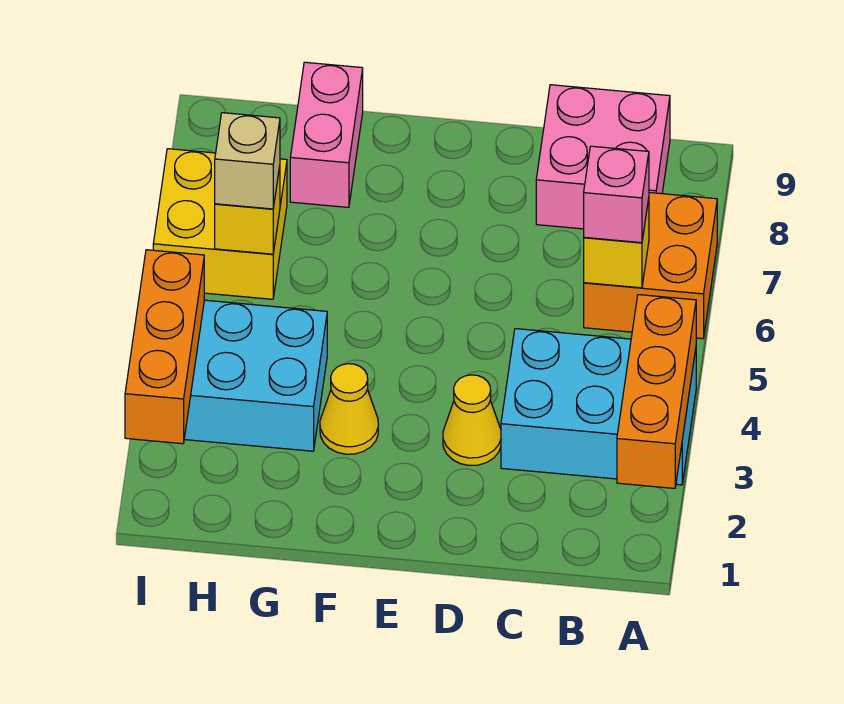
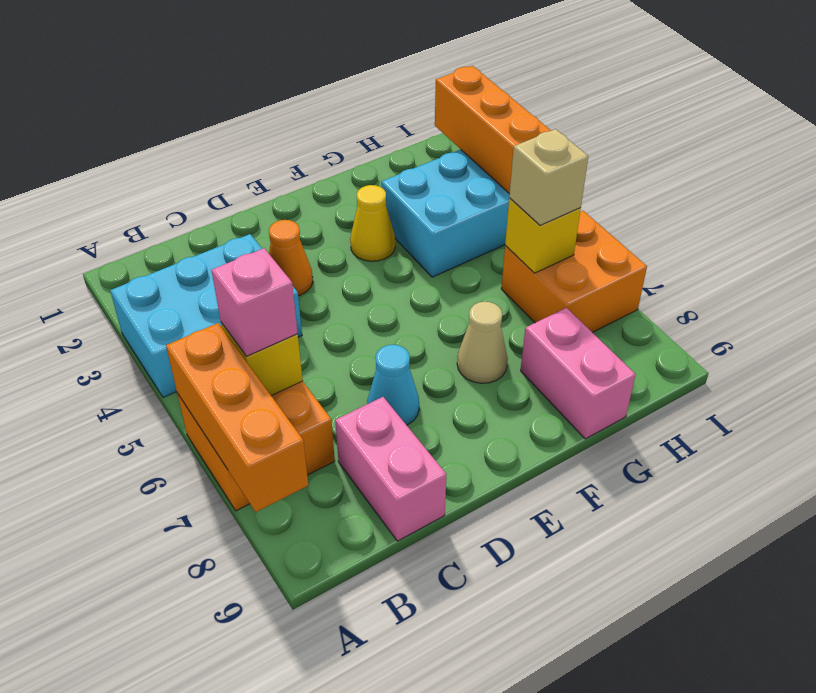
orange 1x3 brick [617,295,696,488] -> orange 1x3 brick moved to [166,323,308,512]
pink 2x2 brick [536,85,670,229] -> pink 1x2 brick [335,397,446,541]
yellow 1x1 cone [443,375,501,465] -> orange 1x1 cone [269,220,313,296]
none -> cyan 1x1 cone [367,345,419,425]
none -> tan 1x1 cone [457,302,508,383]
yellow 2x2 brick [153,149,287,299] -> orange 2x2 brick [501,211,647,332]

